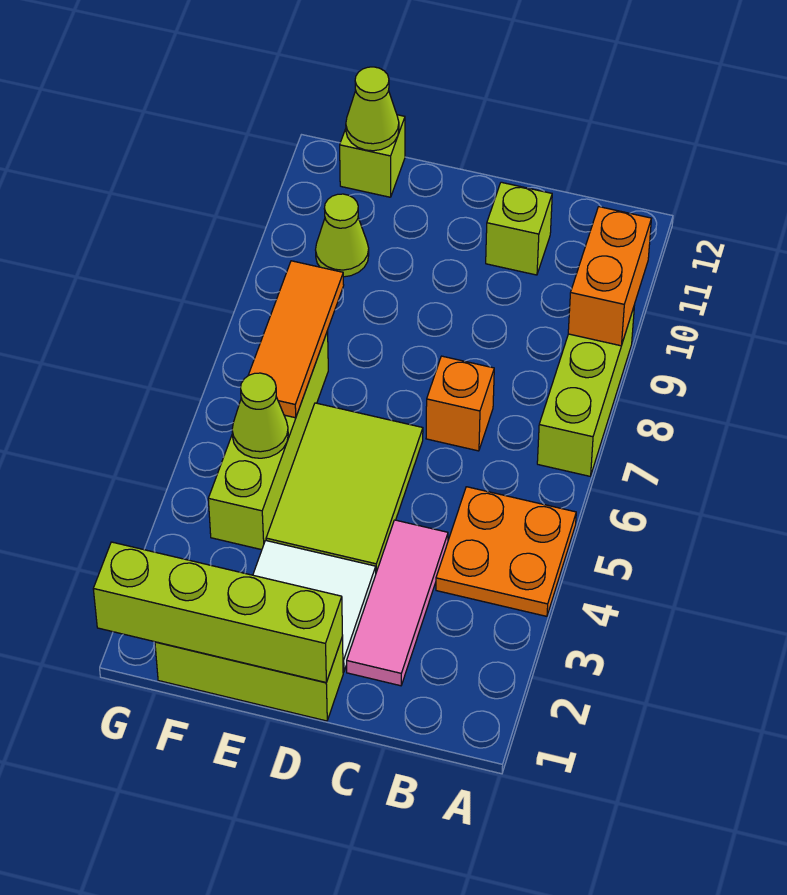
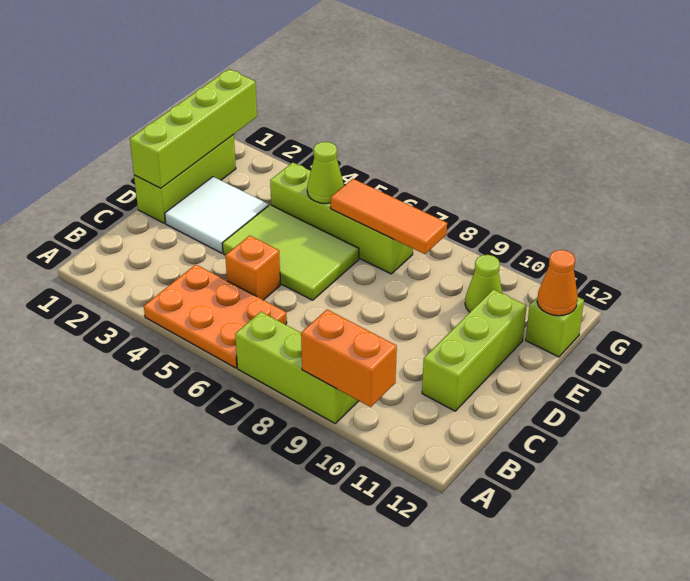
orange 2x2 plate [436,487,576,616] -> orange 2x3 plate [144,264,287,368]
pink 1x3 tile [347,520,448,686] -> none
orange 1x1 brick [426,356,494,451] -> orange 1x1 brick moved to [225,236,281,300]
lime 1x1 brick [486,182,552,275] -> lime 1x3 brick [422,289,527,411]
lime 1x1 cone [346,67,399,151] -> orange 1x1 cone [537,250,578,316]

